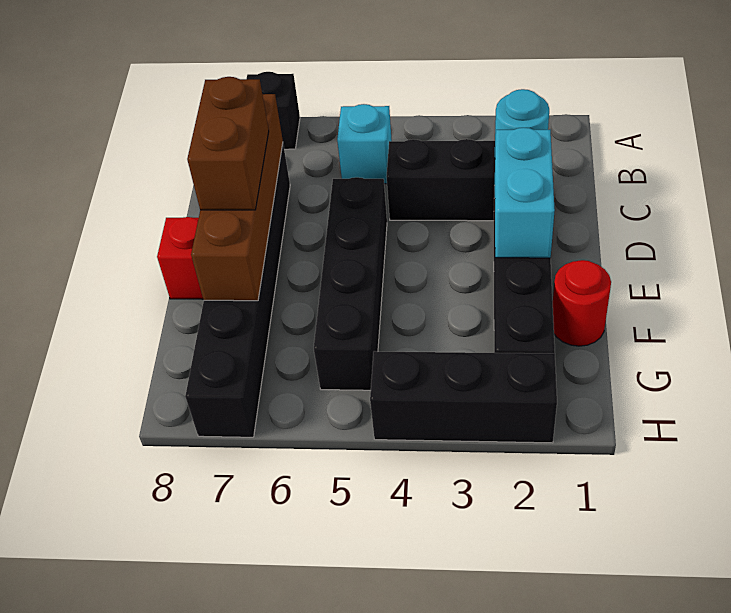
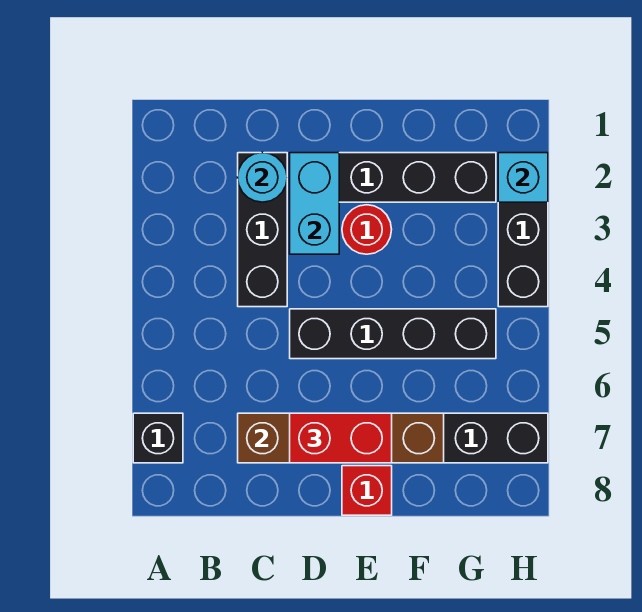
cyan 1x1 brick [337,104,392,184] -> cyan 1x1 brick moved to [498,153,548,202]
cyan 1x2 brick [495,128,555,258] -> cyan 1x2 brick turned to [290,153,339,254]
brown 1x2 brick [187,77,269,210] -> red 1x2 brick [290,413,392,463]
red 1x1 round brick [553,260,611,346] -> red 1x1 round brick moved to [342,205,392,254]

